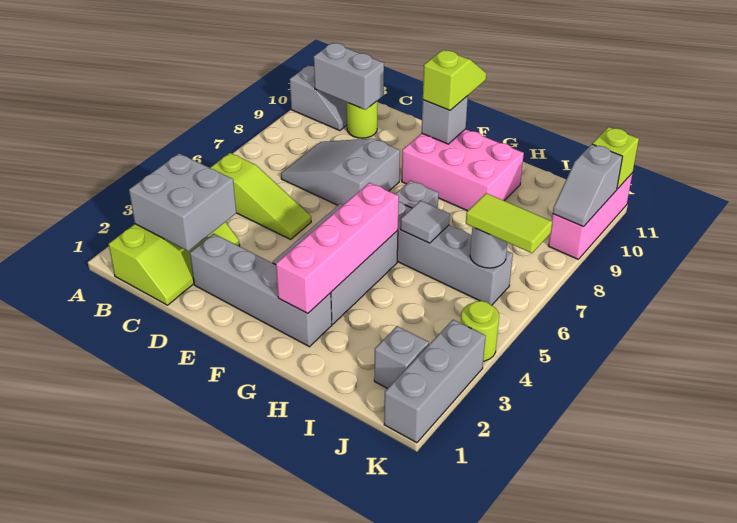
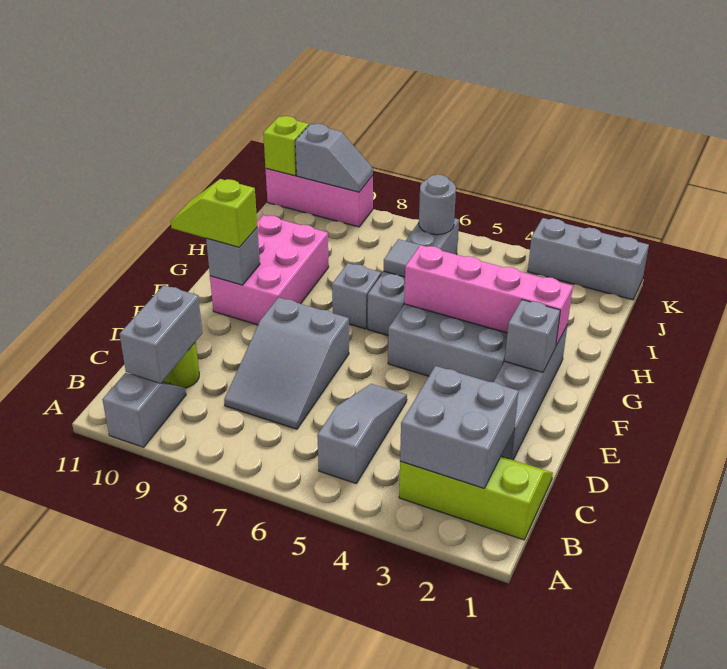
lime 1x3 slope [210,153,311,239] -> grey 1x3 slope [317,384,407,483]
grey 1x1 brick [374,326,429,389] -> grey 1x1 brick moved to [505,300,560,372]
lime 1x2 tile [466,193,552,253] -> none
lime 1x1 round brick [461,301,499,361] -> none

